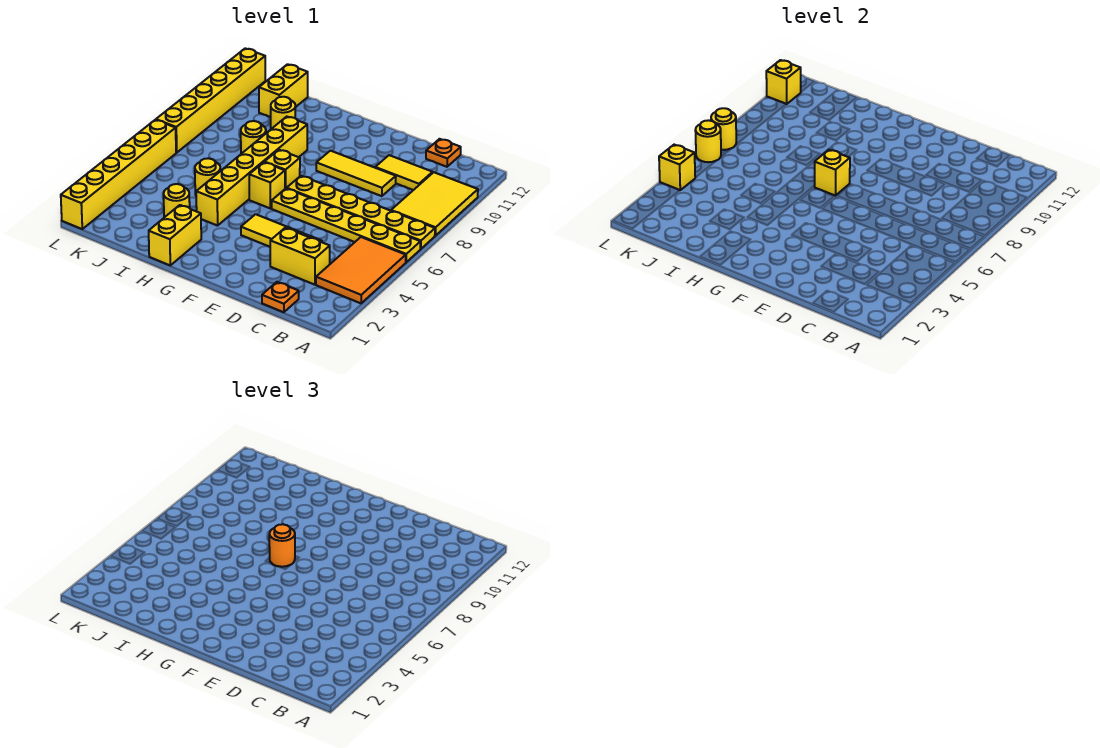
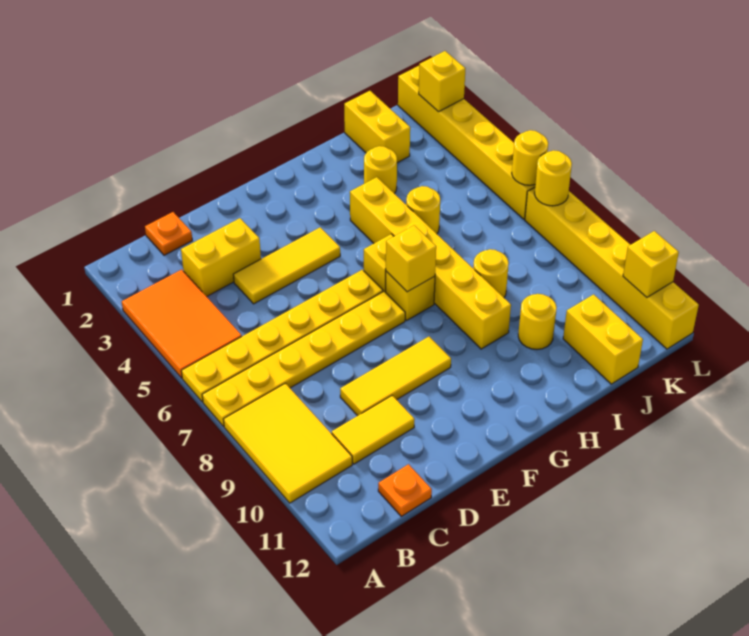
orange 1x1 round brick [269,524,295,567] -> none
yellow 1x2 brick [149,205,201,265] -> yellow 1x2 brick moved to [344,91,410,163]
yellow 1x1 brick [659,145,695,190] -> yellow 1x1 brick moved to [419,51,465,112]

